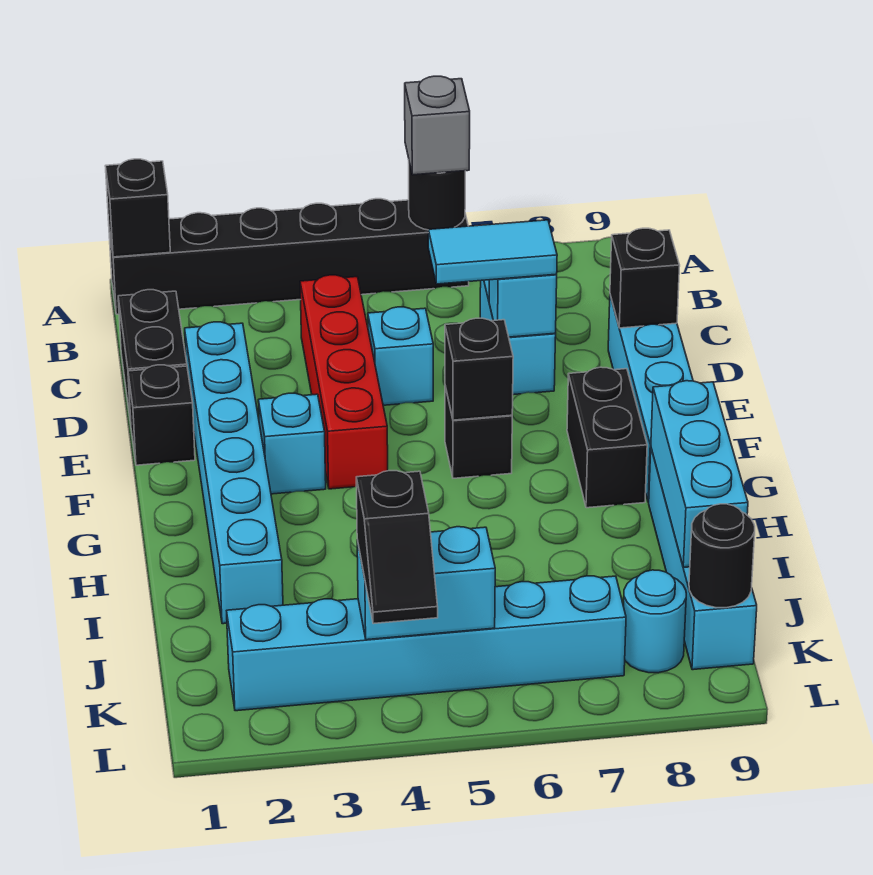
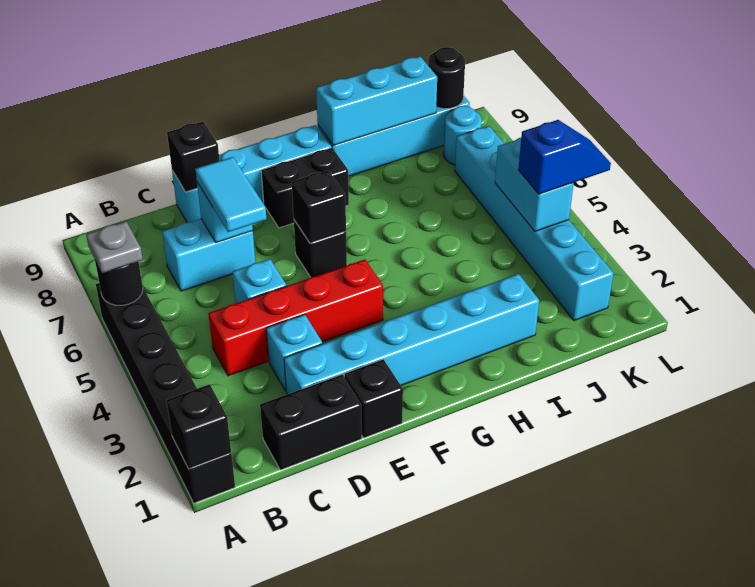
grey 1x1 brick [405,76,470,175] -> grey 1x1 plate [86,221,143,273]
cyan 1x1 brick [258,393,326,494] -> cyan 1x1 brick moved to [266,314,322,391]
black 1x2 slope [356,471,438,624] -> blue 1x2 slope [518,120,611,194]

